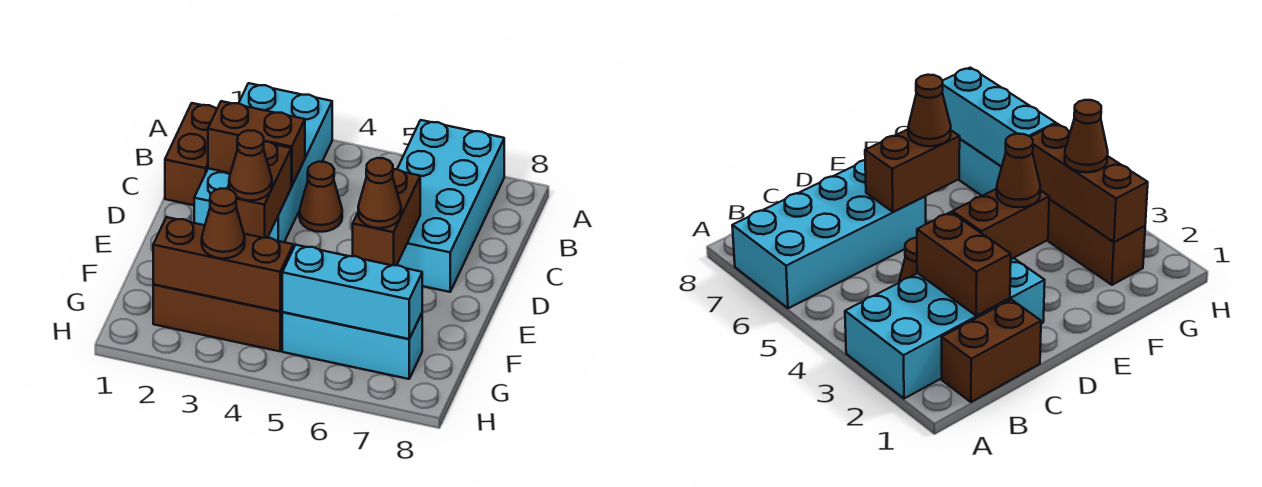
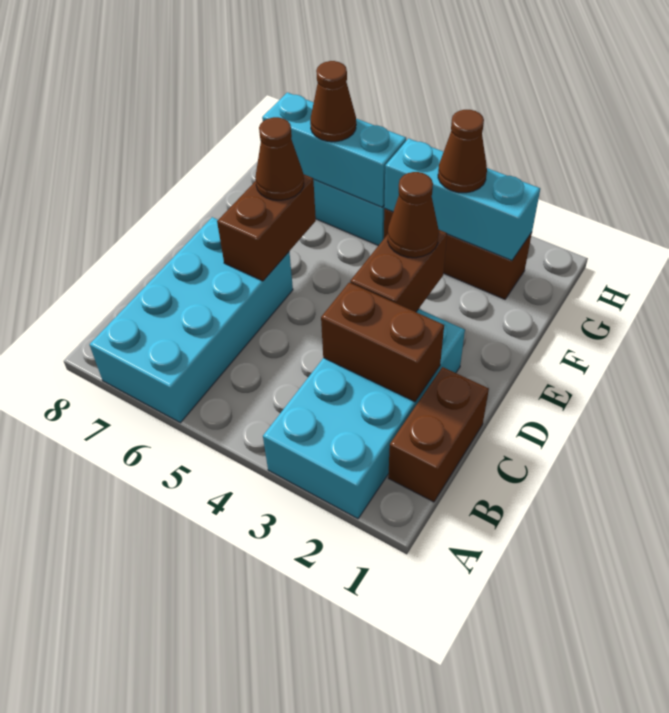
brown 1x1 cone [299,162,342,232] -> brown 1x1 cone moved to [310,61,356,142]
brown 1x3 brick [153,217,293,311] -> cyan 1x3 brick [384,138,540,260]

